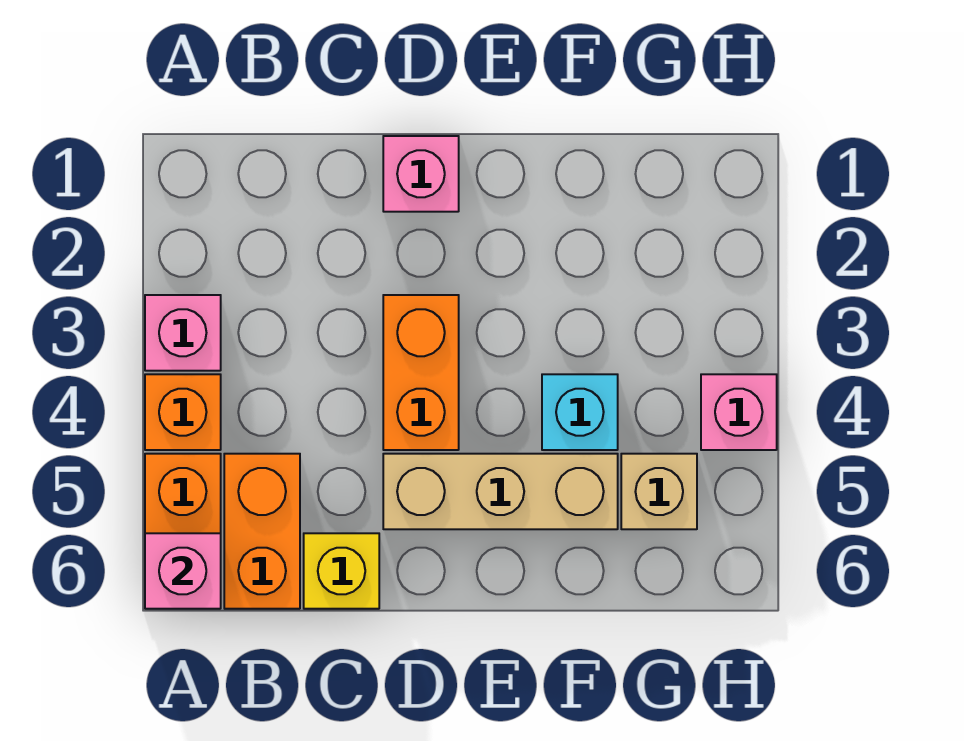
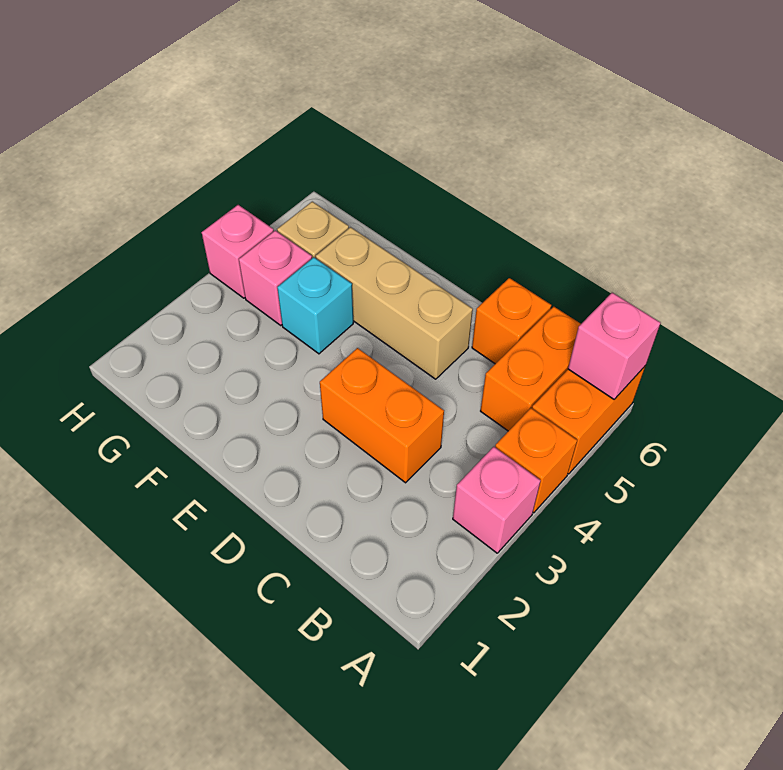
yellow 1x1 brick [304,533,379,609] -> orange 1x1 brick [472,278,551,364]
pink 1x1 brick [383,136,459,212] -> pink 1x1 brick moved to [239,230,312,325]
orange 1x2 brick [383,295,459,450] -> orange 1x2 brick turned to [320,348,444,483]

